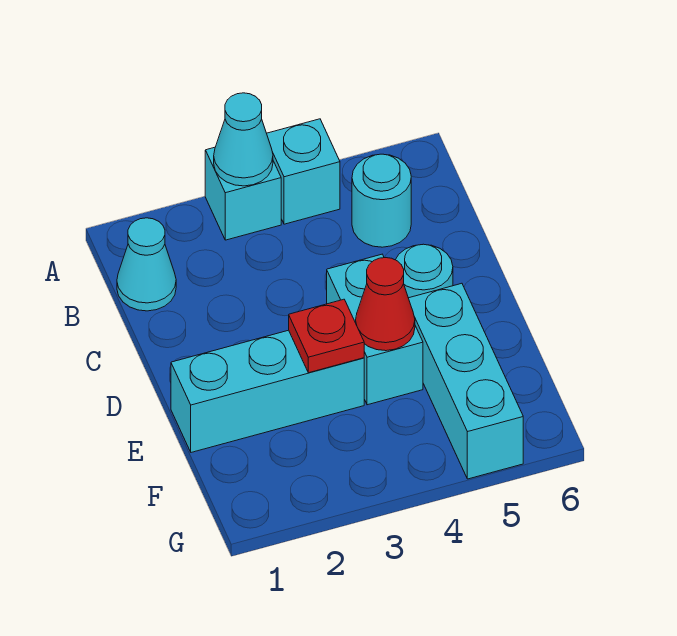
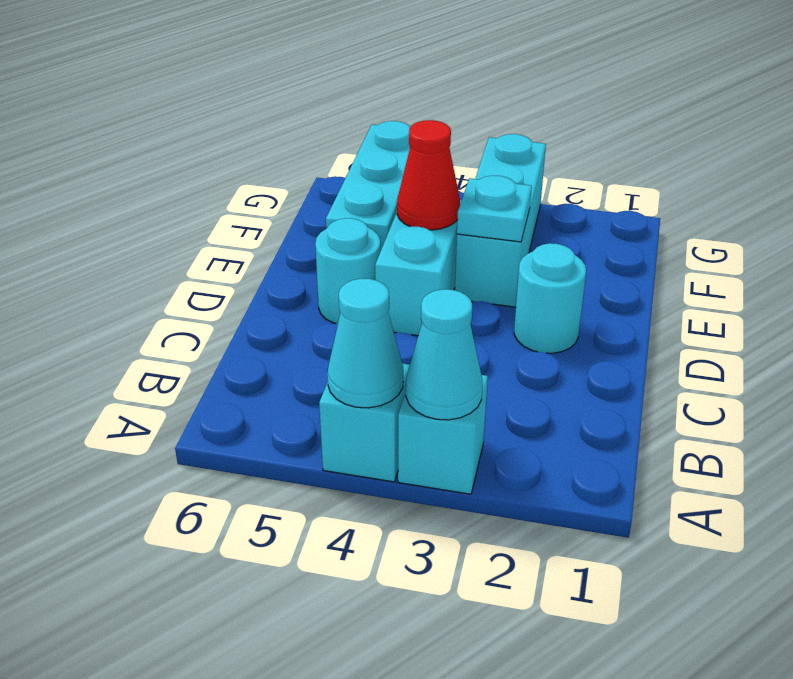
cyan 1x1 cone [117,218,176,311] -> cyan 1x1 cone moved to [327,279,403,408]
cyan 1x1 round brick [352,154,411,247] -> cyan 1x1 round brick moved to [514,243,586,353]
cyan 1x3 brick [171,330,364,452] -> cyan 1x3 brick turned to [455,134,546,307]
red 1x1 plate [289,299,364,373] -> cyan 1x1 plate [457,176,532,242]

